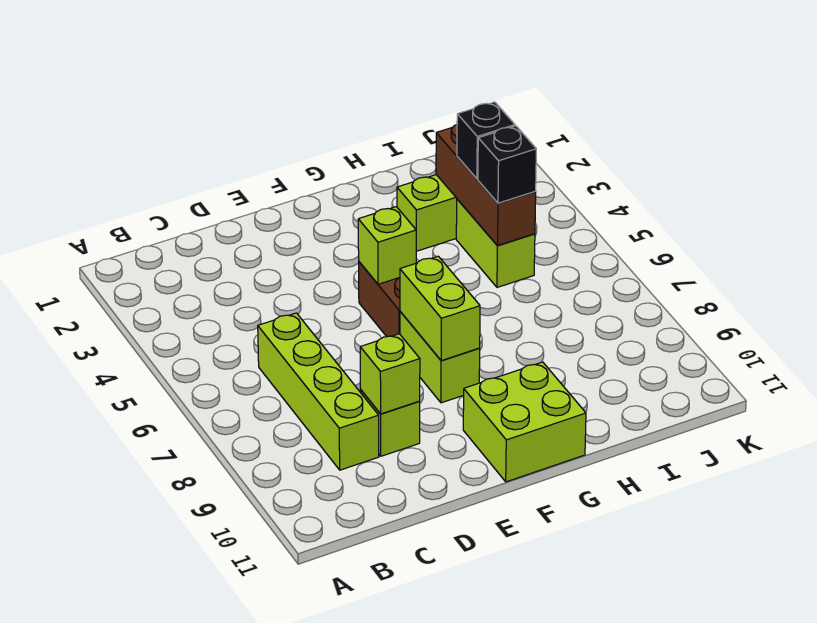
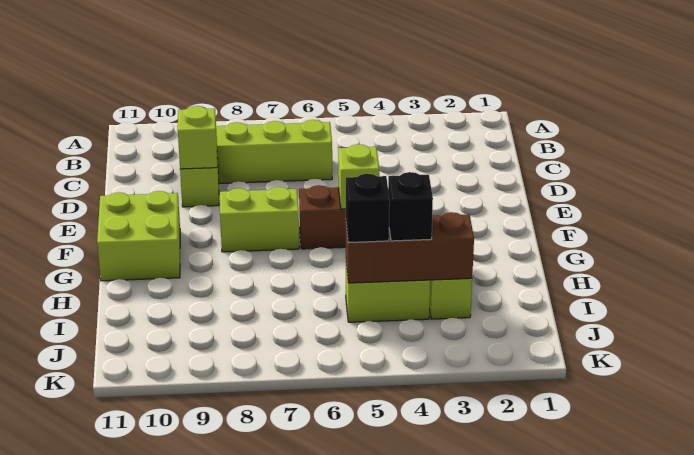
lime 1x2 brick [400,256,480,361] -> none

